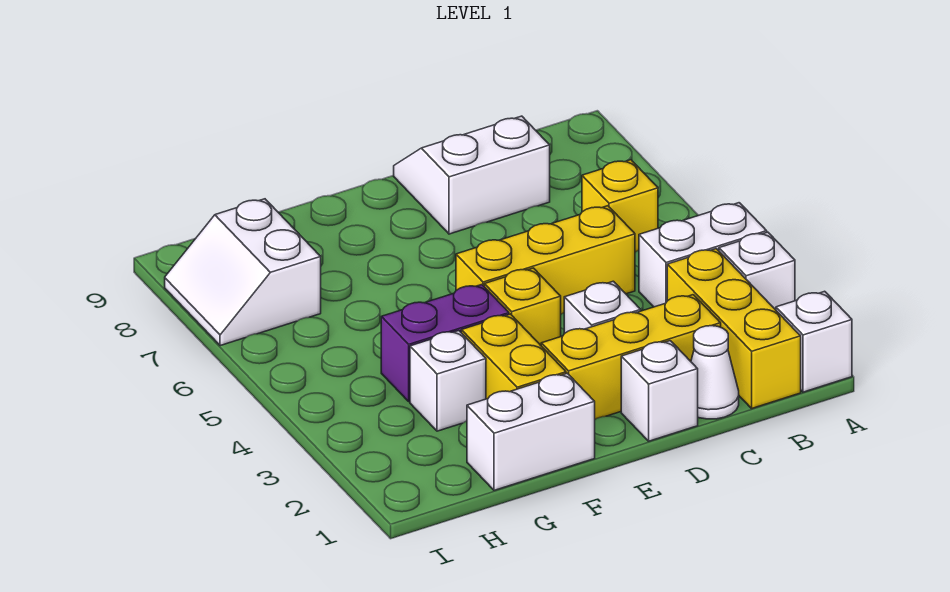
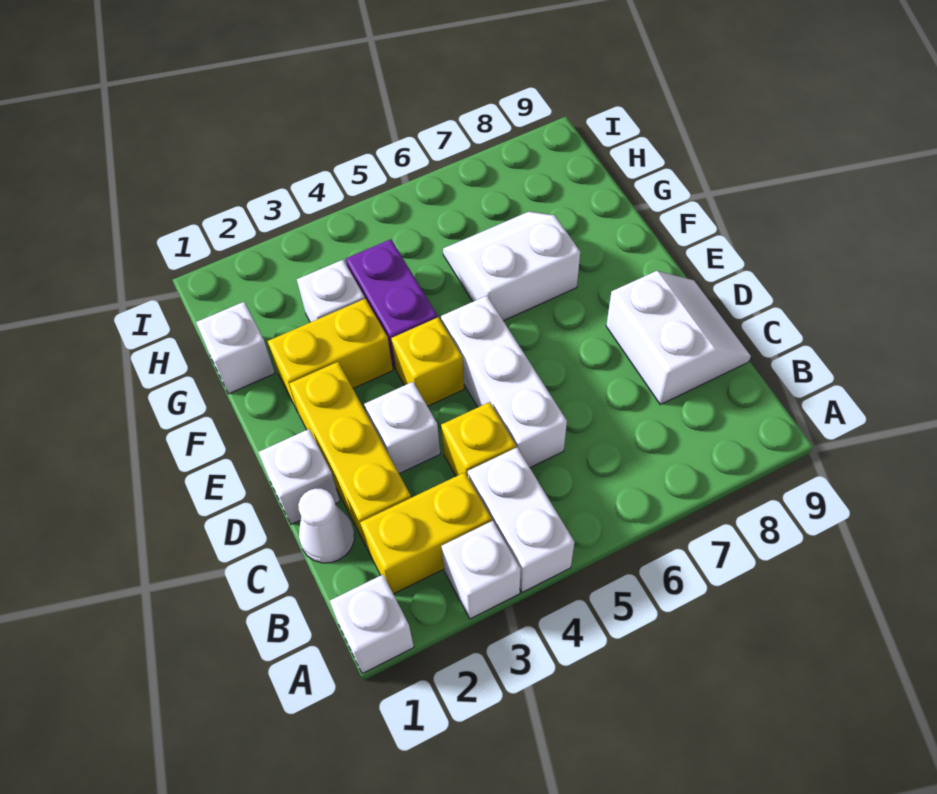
yellow 1x3 brick [667,249,801,408] -> yellow 1x2 brick [360,472,492,594]
yellow 1x1 brick [582,160,658,252] -> yellow 1x1 brick moved to [441,402,516,476]
yellow 1x3 brick [456,206,635,314] -> white 1x3 brick [441,296,567,468]
white 1x2 brick [467,373,595,490] -> white 1x1 brick [196,302,275,394]
white 2x2 slope [165,199,321,346] -> white 2x2 slope moved to [443,211,580,321]

